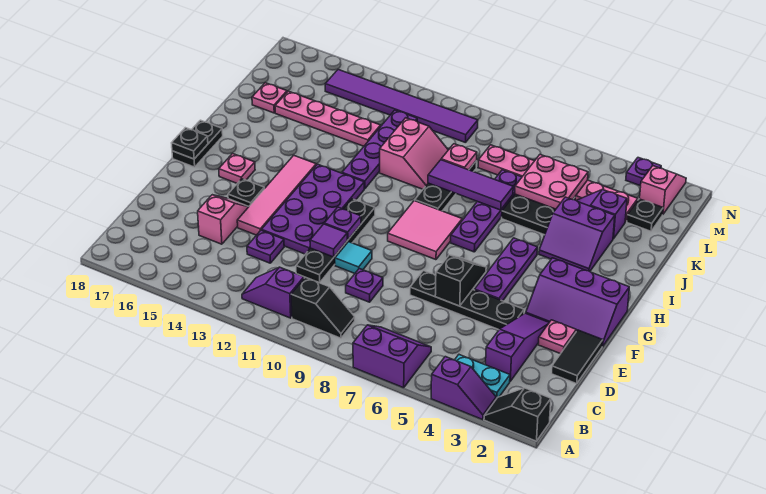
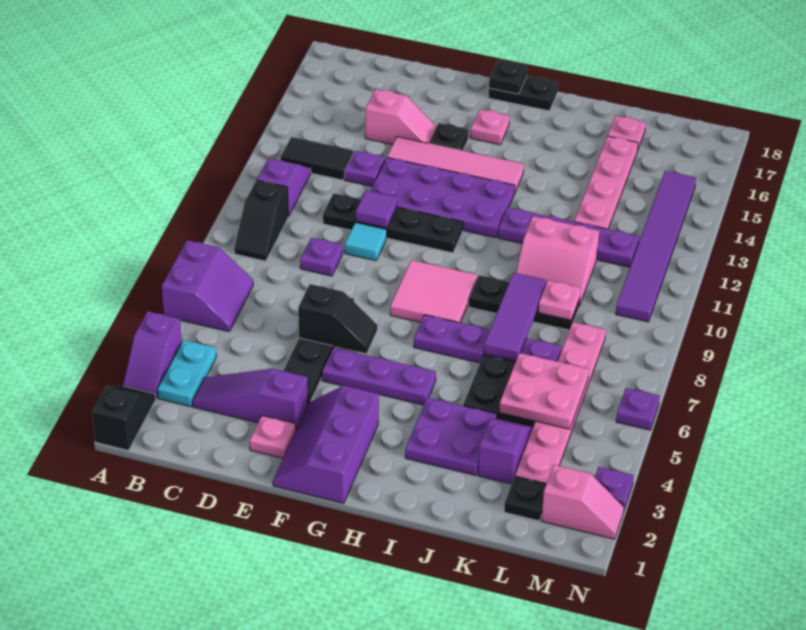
purple 1x3 slope [486,313,549,381] -> purple 1x3 slope turned to [192,369,308,429]
black 1x2 tile [552,330,603,384] -> black 1x2 tile moved to [281,137,353,180]
purple 1x1 plate [324,207,361,240] -> purple 1x1 plate moved to [616,388,660,430]
purple 2x2 slope [539,197,615,271] -> purple 2x2 plate [405,397,497,475]

